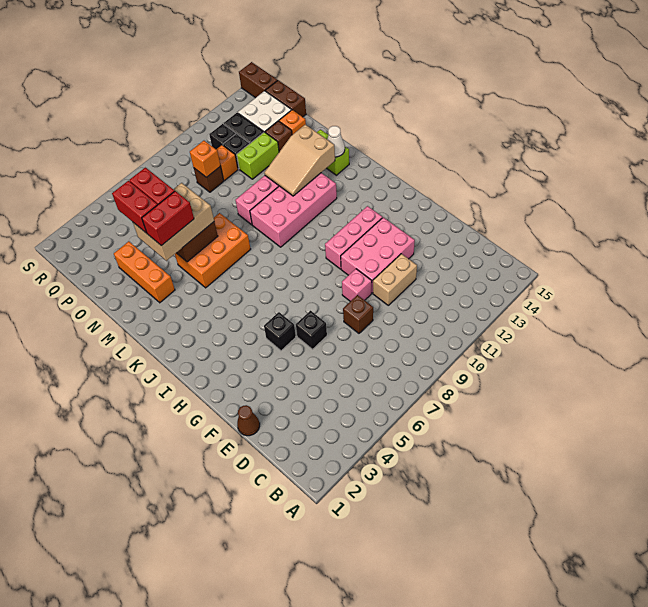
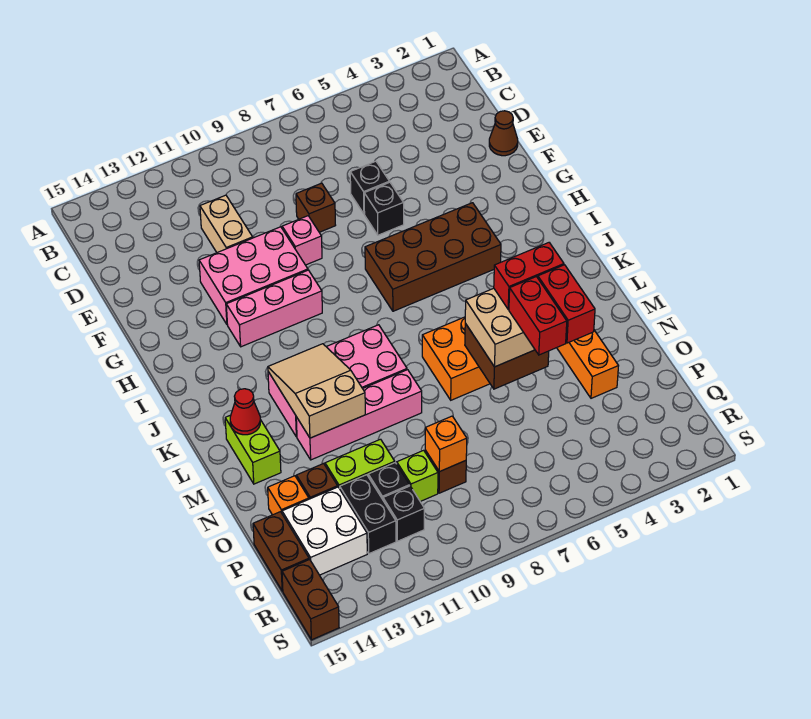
tan 1x2 brick [373,254,417,305] -> tan 1x2 brick turned to [200,195,253,252]
black 1x1 brick [264,312,296,351] -> black 1x1 brick moved to [350,161,389,214]
none -> brown 2x4 brick [365,203,501,311]
tan 2x3 slope [264,125,335,196] -> tan 2x3 slope turned to [268,344,365,438]
white 1x1 cone [327,126,345,157] -> red 1x1 cone [230,389,260,435]
orange 1x1 brick [216,145,238,181] -> lime 1x1 brick [397,450,438,501]

